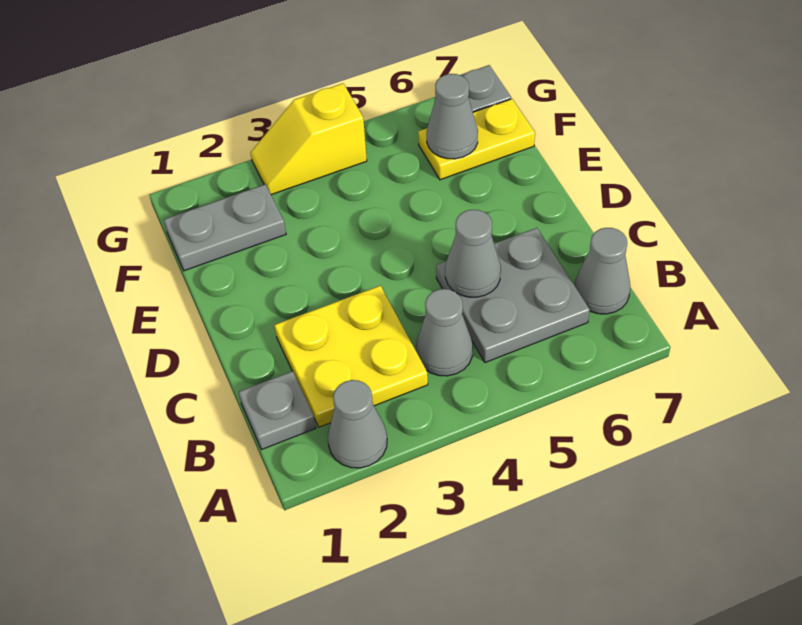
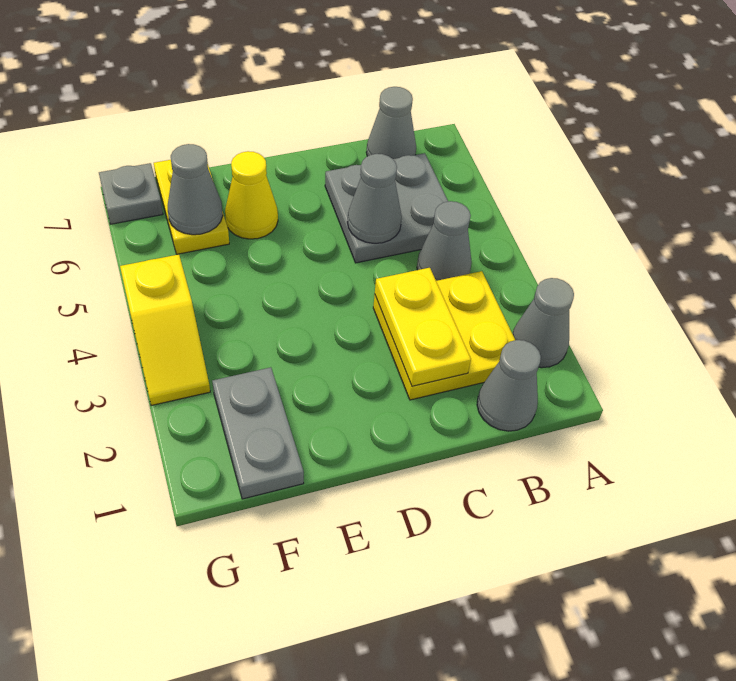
grey 1x1 plate [239,371,316,450] -> grey 1x1 cone [477,340,541,431]
none -> yellow 1x2 plate [375,268,471,386]
none -> yellow 1x1 cone [225,151,278,239]

